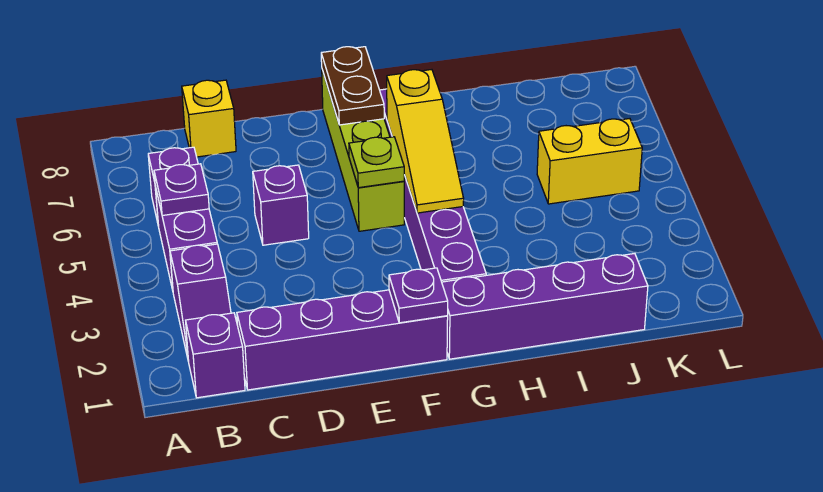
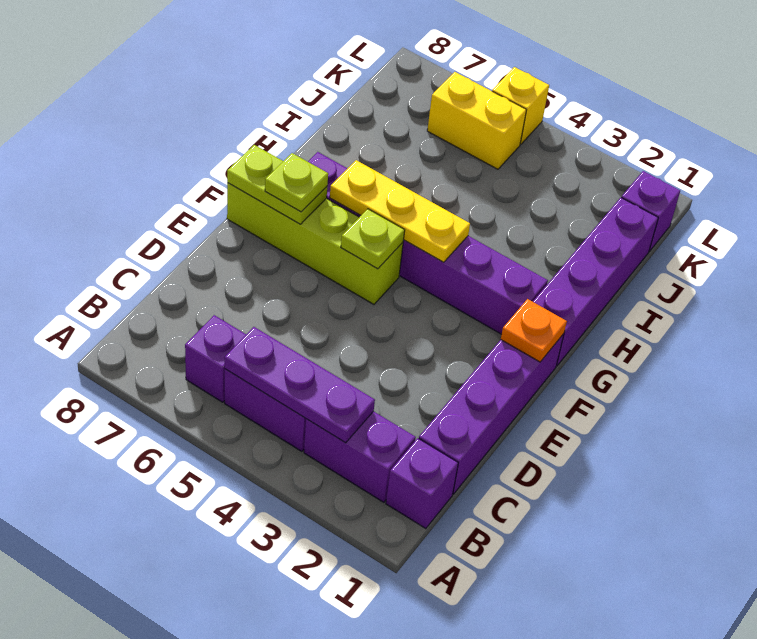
purple 1x2 slope [170,244,231,362] -> purple 1x2 brick [304,411,416,502]
purple 1x1 plate [154,164,209,216] -> purple 1x3 plate [225,327,375,443]
yellow 1x1 brick [182,80,236,157] -> yellow 1x1 brick moved to [492,67,549,144]
purple 1x1 brick [253,165,309,245] -> purple 1x1 brick moved to [621,171,680,251]
purple 1x1 plate [389,268,448,323] -> orange 1x1 plate [501,299,567,362]
brown 1x2 plate [321,47,384,125] -> lime 1x2 plate [227,145,327,224]
none -> lime 1x1 plate [265,153,328,212]
yellow 1x3 slope [387,70,464,213] -> yellow 1x3 plate [330,160,470,262]
yellow 1x2 brick [537,119,642,204] -> yellow 1x2 brick turned to [427,72,526,169]

